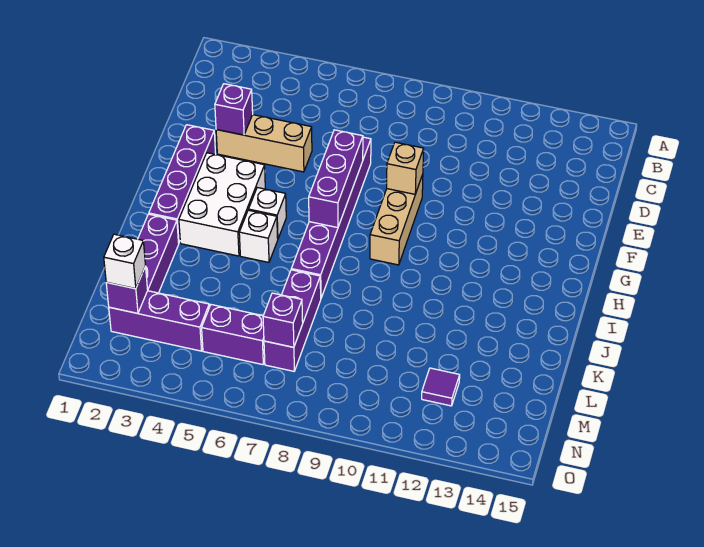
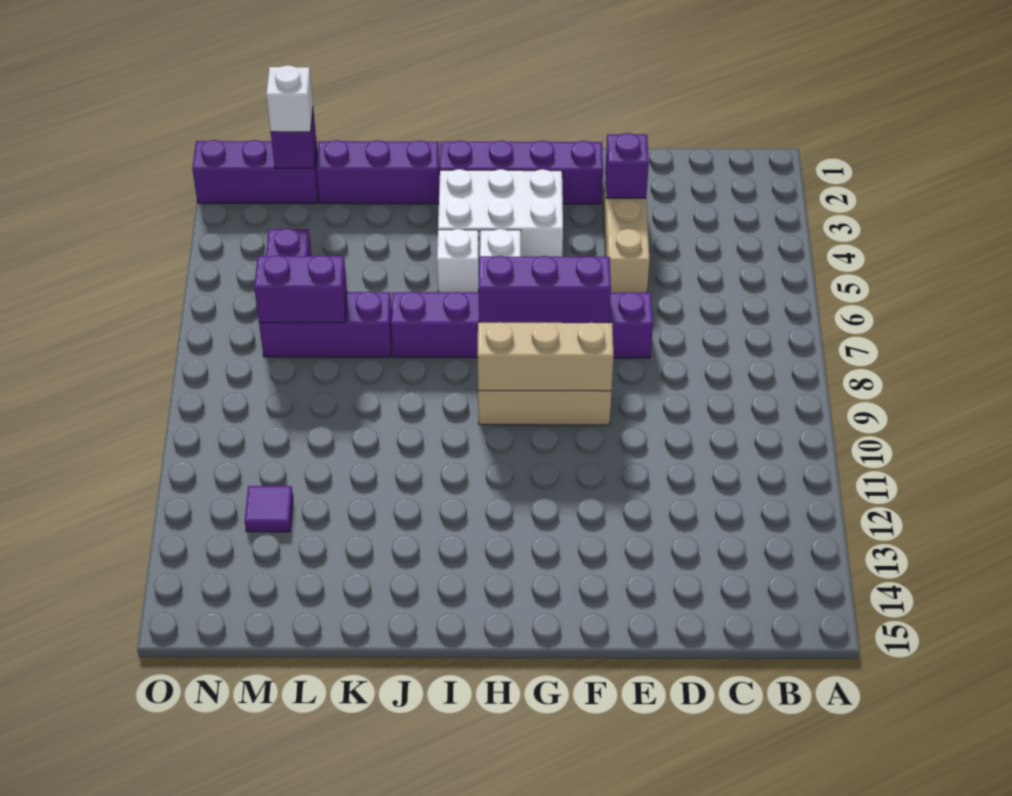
tan 1x1 brick [387,142,424,194] -> tan 1x3 brick [477,322,614,391]
purple 1x3 brick [109,291,209,351] -> purple 1x3 brick turned to [192,140,318,203]
purple 1x1 brick [263,293,303,347] -> purple 1x2 brick [254,255,347,323]

